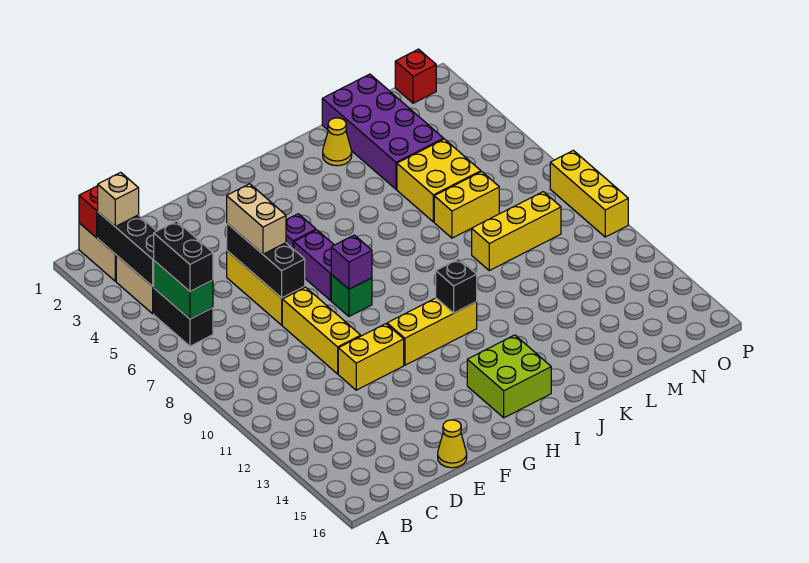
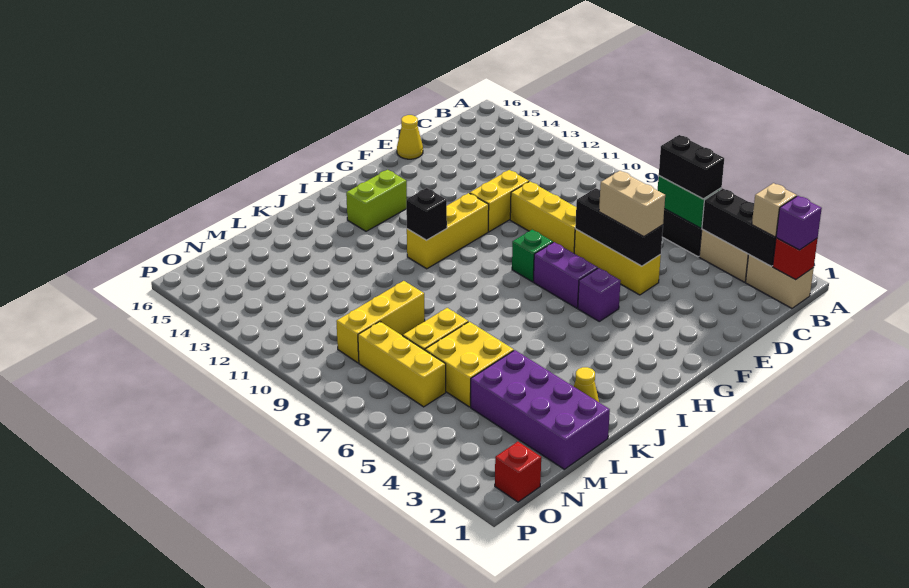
purple 1x1 brick [331,235,372,289] -> purple 1x1 brick moved to [776,196,822,250]
lime 2x2 brick [467,335,551,418] -> lime 1x2 brick [346,170,407,231]
yellow 1x3 brick [550,150,628,237] -> yellow 1x3 brick moved to [358,322,446,407]

